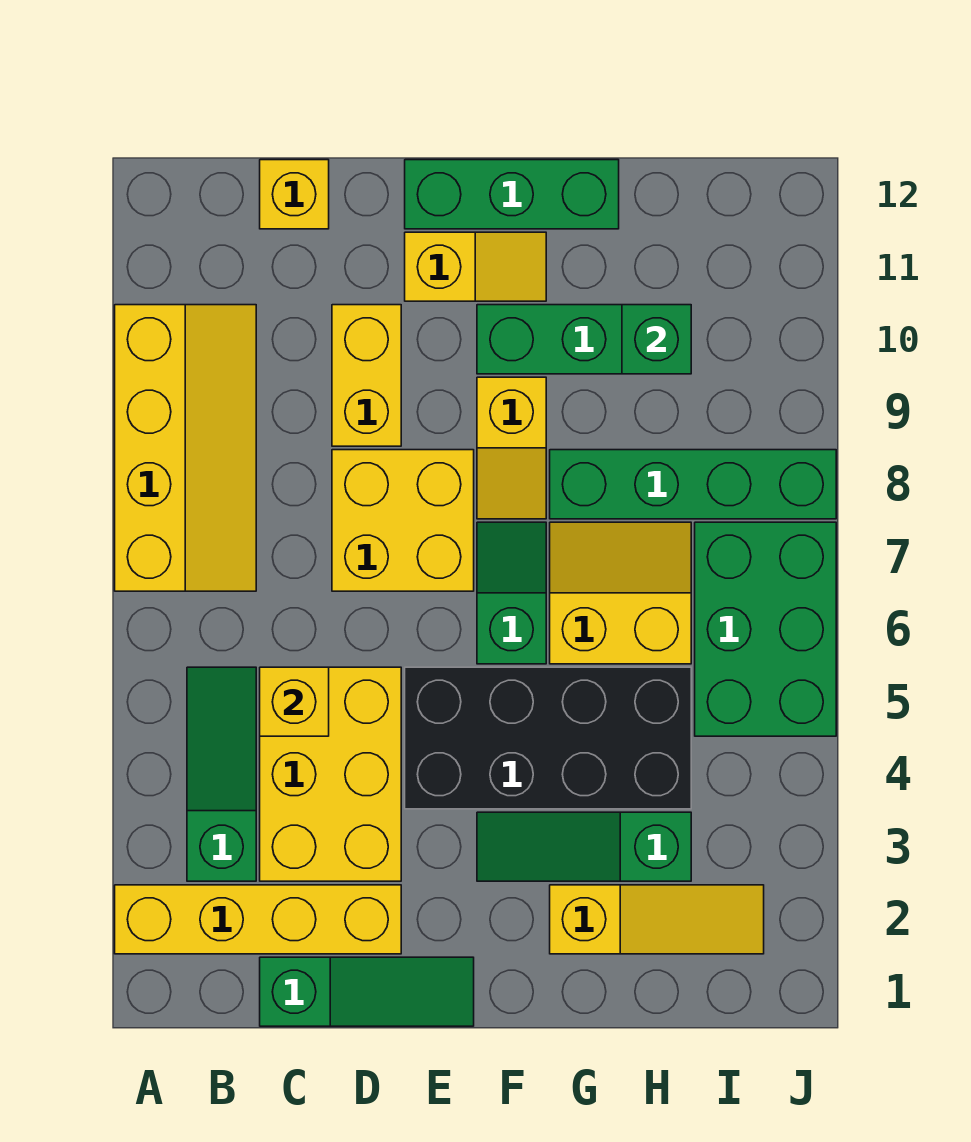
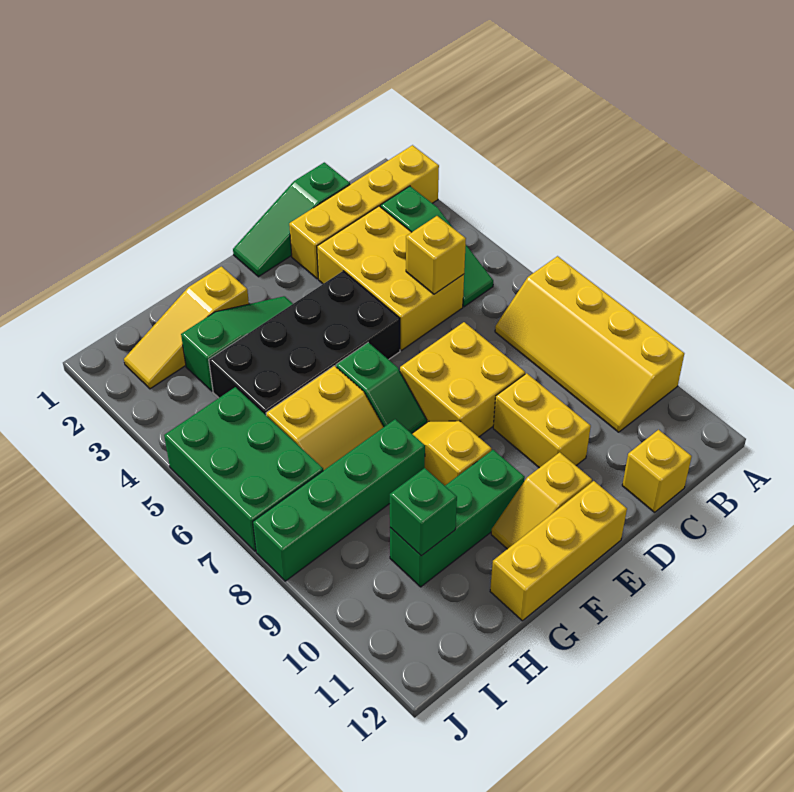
green 1x3 brick [405,160,619,229] -> yellow 1x3 brick [490,481,627,621]

